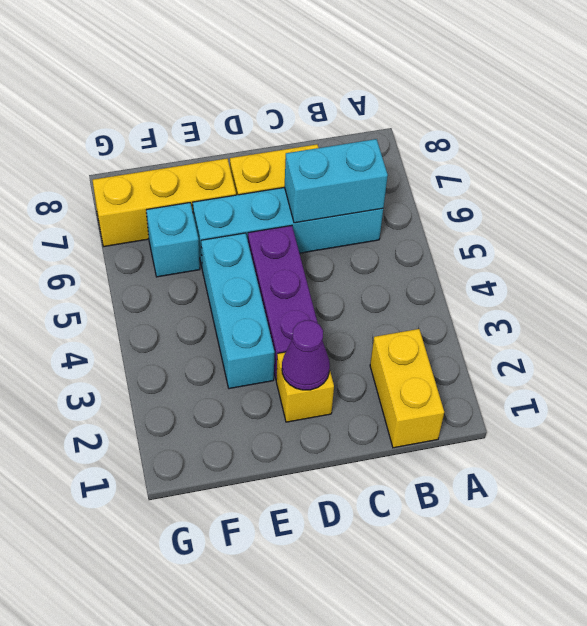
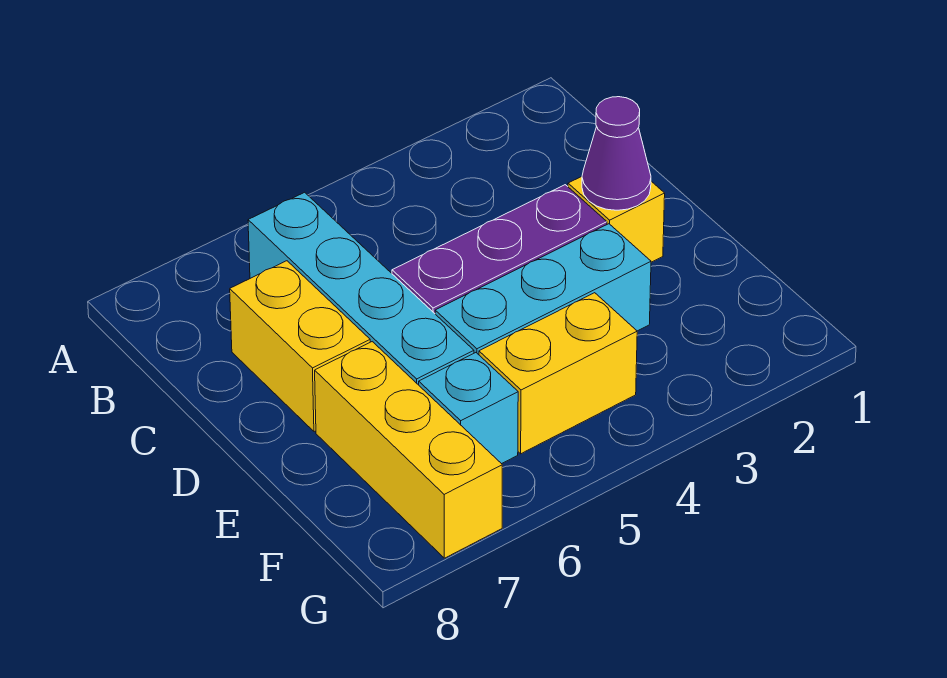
yellow 1x2 brick [370,329,444,448] -> yellow 1x2 brick moved to [479,293,637,454]
cyan 1x2 brick [285,139,388,223] -> none

